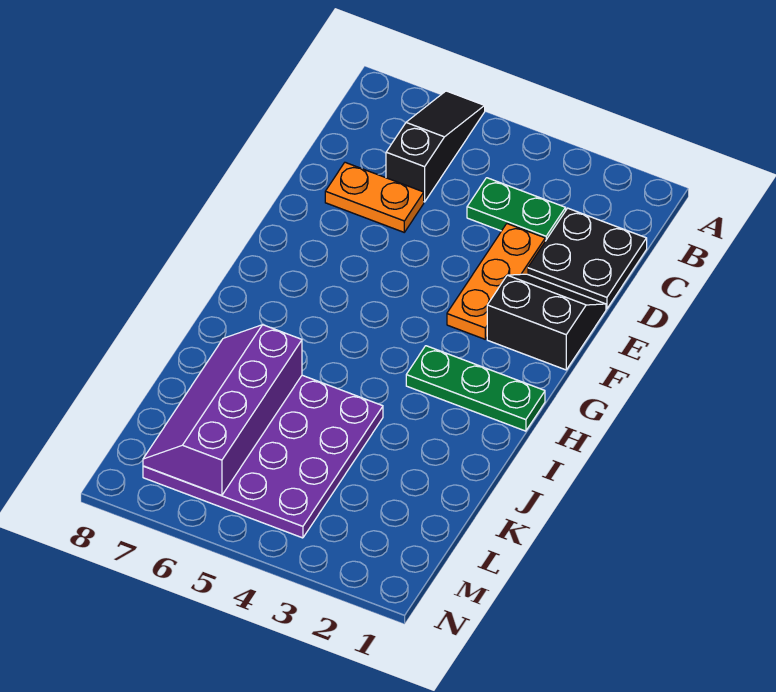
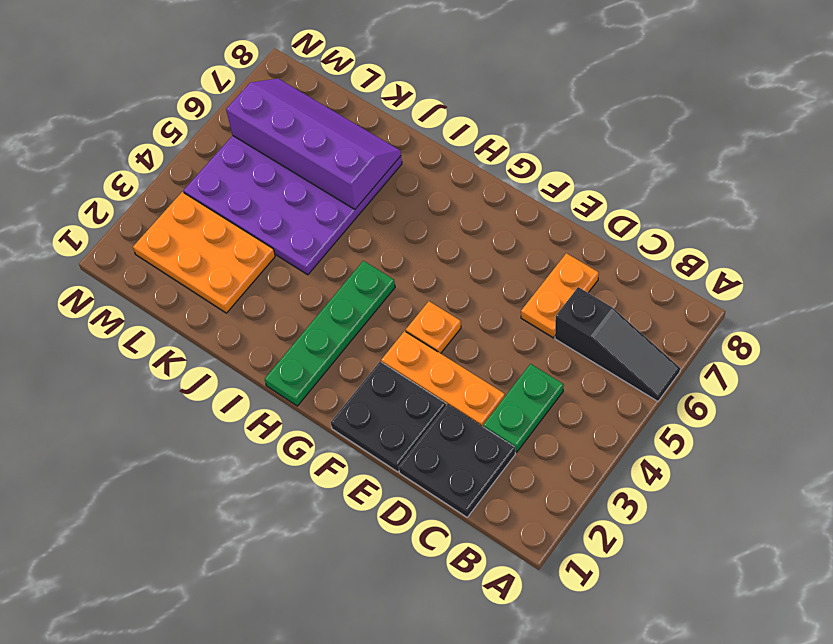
black 2x2 slope [487,274,606,370] -> black 2x2 plate [331,362,446,472]
none -> orange 1x1 plate [406,301,461,353]
green 1x3 plate [406,346,545,431] -> green 1x4 plate [265,261,395,406]
none -> orange 2x3 plate [133,192,275,313]

